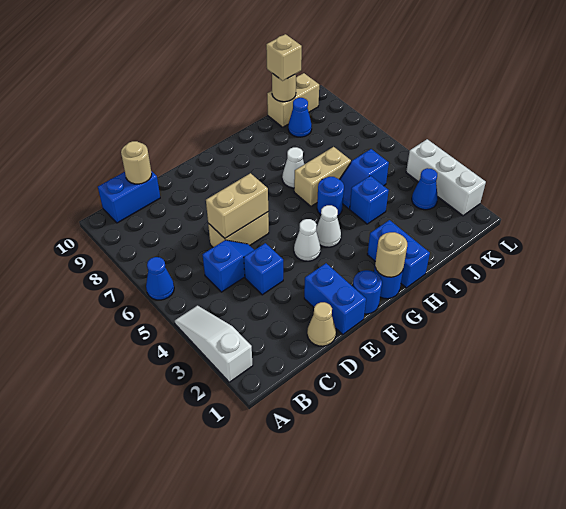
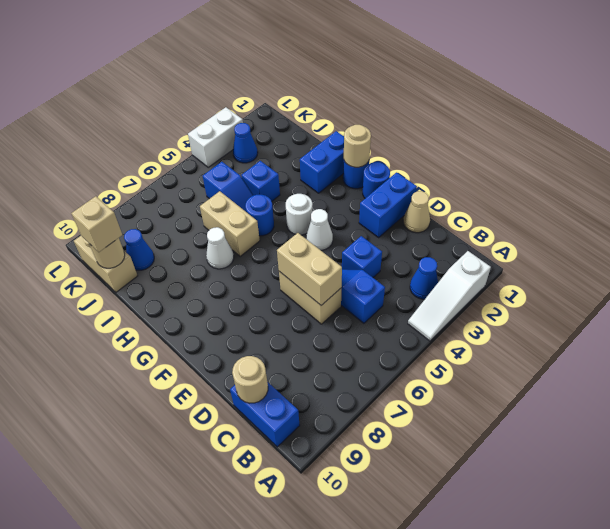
blue 1x1 cone [146,257,174,300] -> blue 1x1 cone moved to [410,257,438,299]
white 1x1 cone [316,205,341,247] -> white 1x1 round brick [286,194,312,235]
white 1x3 brick [406,139,486,216] -> white 1x2 brick [188,107,243,167]

